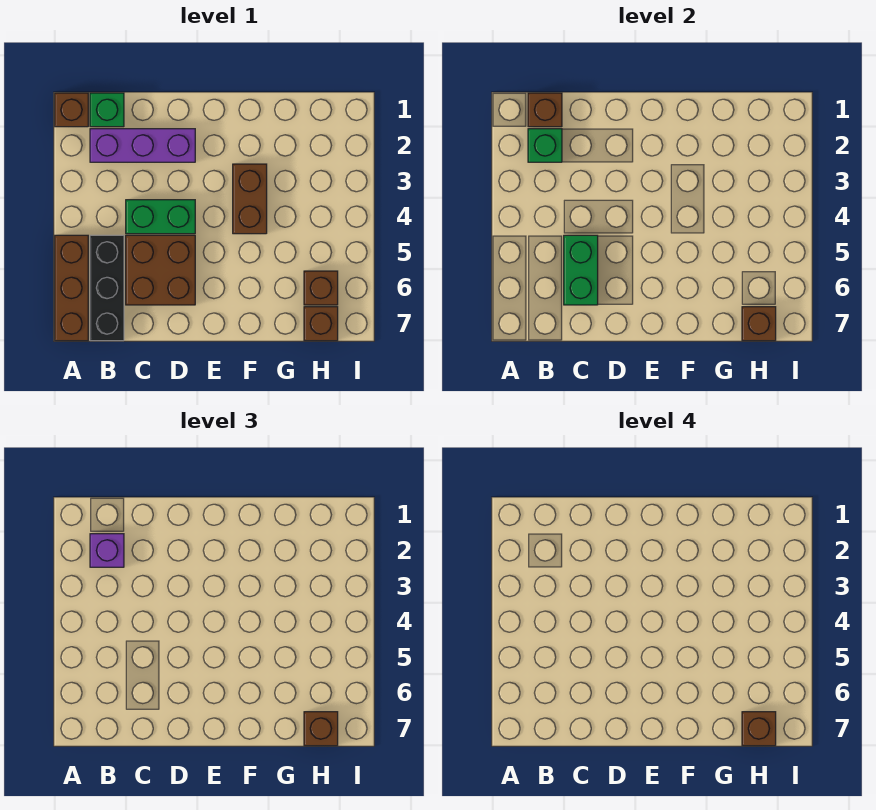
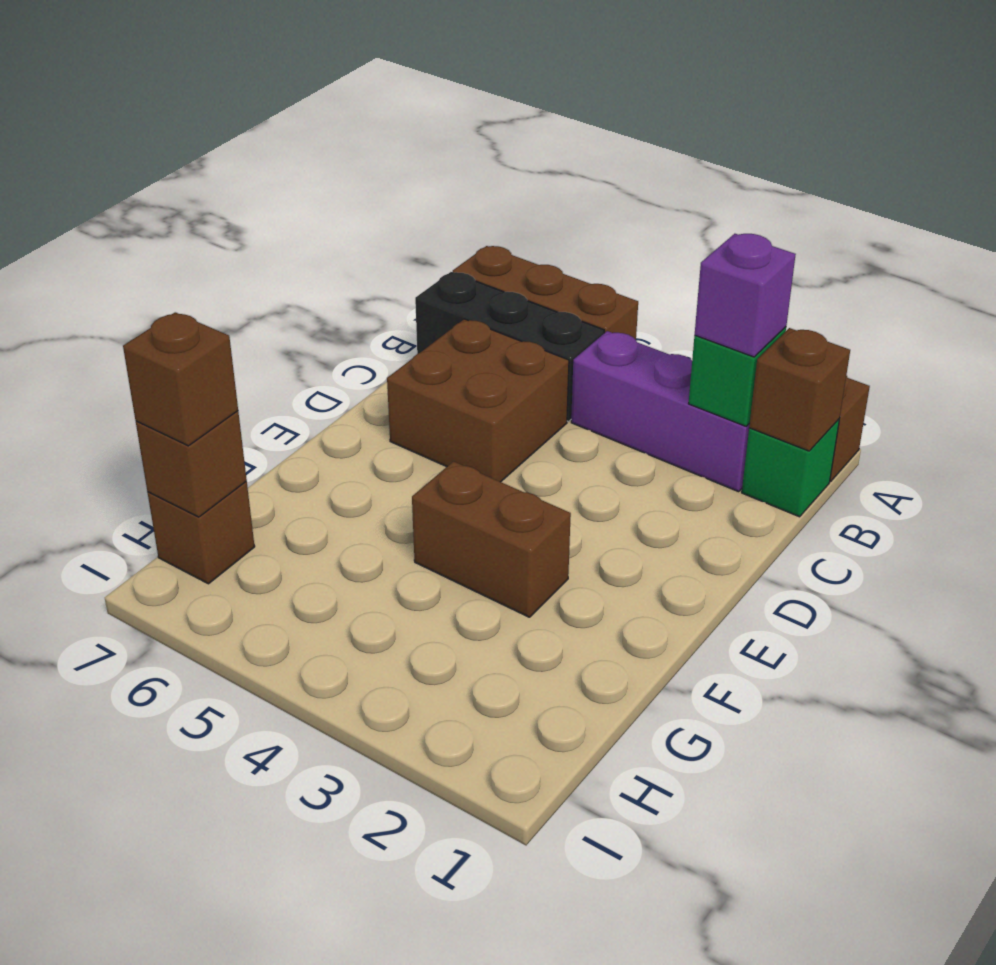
purple 1x3 brick [90,129,195,162] -> purple 1x3 brick turned to [571,331,750,492]
green 1x2 brick [126,200,195,234] -> none
green 1x2 brick [564,235,598,305] -> none
brown 1x1 brick [304,271,338,305] -> none
brown 1x1 brick [742,712,776,746] -> none

